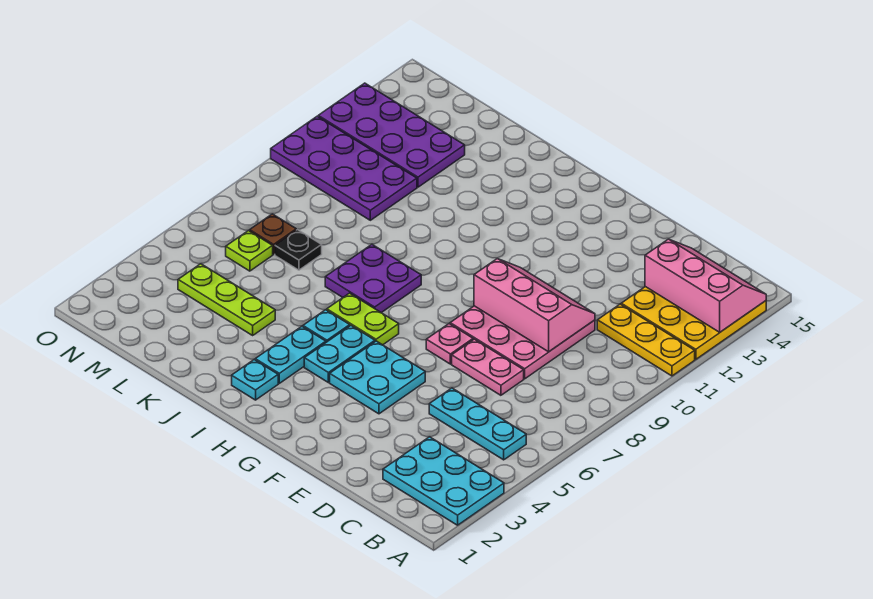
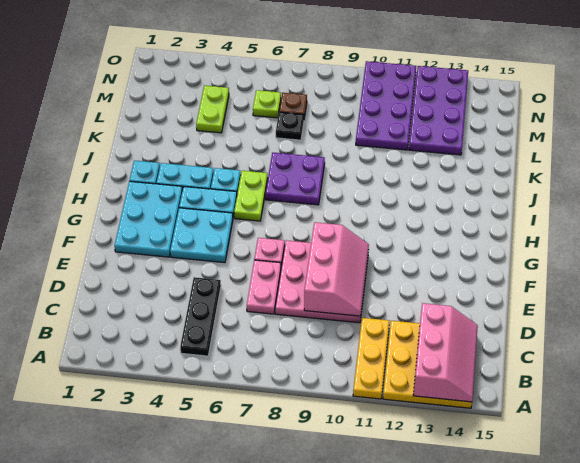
cyan 2x3 plate [383,437,504,525] -> cyan 2x3 plate moved to [115,181,182,257]
cyan 1x3 plate [429,388,526,460] -> black 1x3 plate [180,277,221,356]
lime 1x3 plate [178,264,275,335] -> lime 1x2 plate [196,86,229,133]

